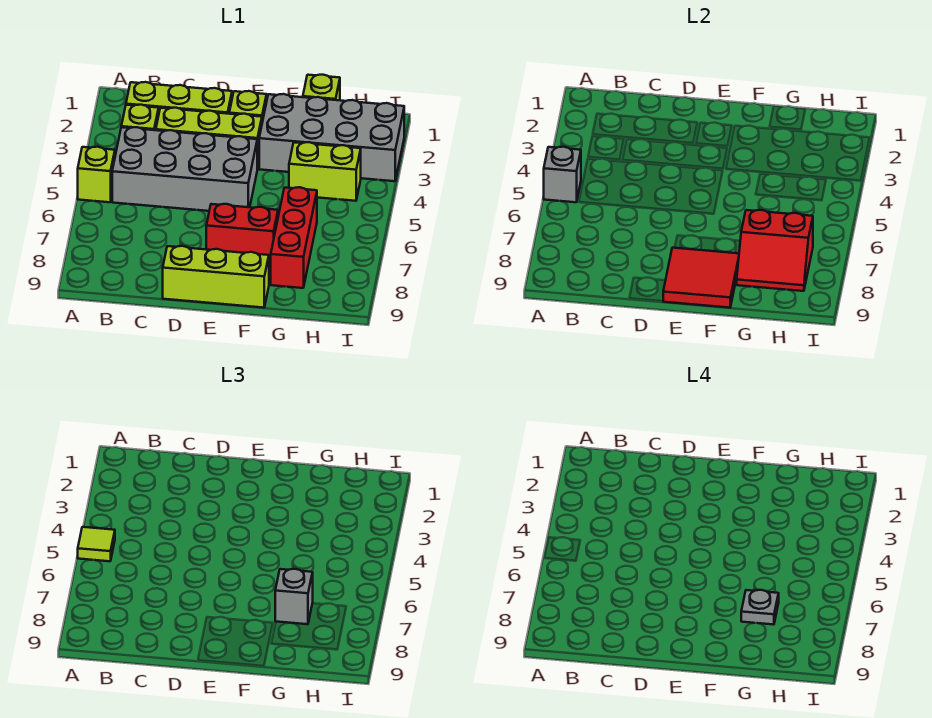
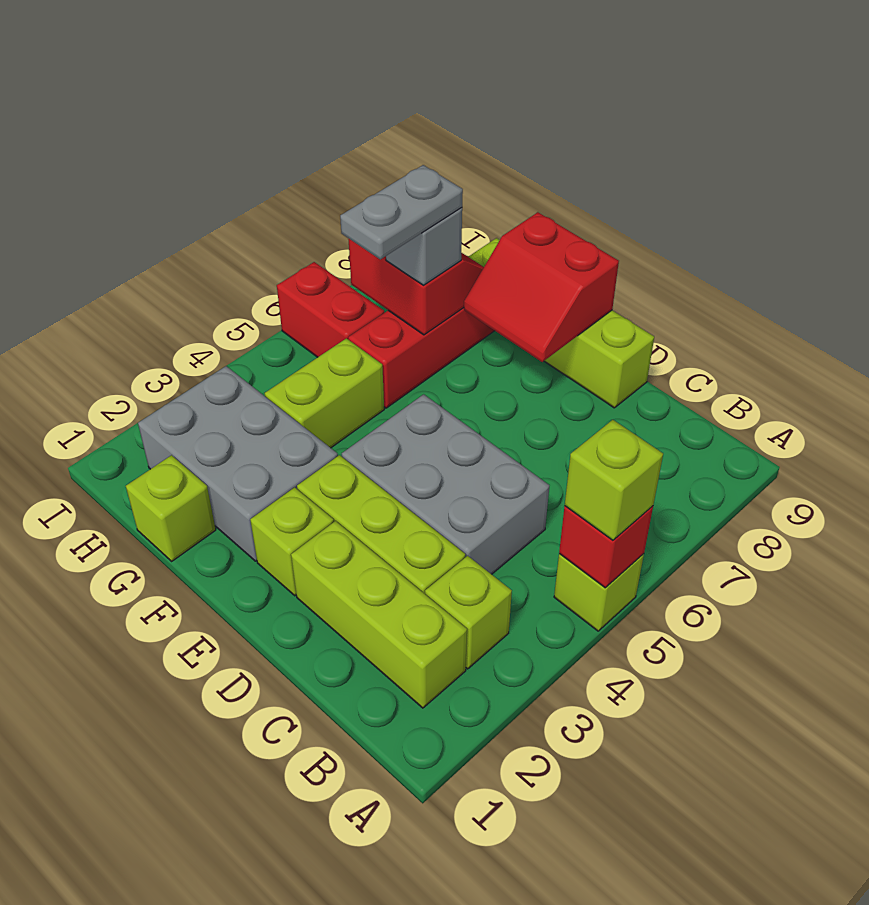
grey 1x1 brick [544,147,581,202] -> red 1x1 brick [559,506,653,588]
lime 1x1 tile [78,527,115,561] -> lime 1x1 brick [565,420,663,540]
grey 2x4 brick [112,127,257,211] -> grey 2x3 brick [342,394,549,574]
lime 1x3 brick [163,246,269,308] -> lime 1x4 brick [469,238,654,408]
red 1x2 brick [206,204,278,262] -> red 1x2 brick moved to [277,262,384,357]
red 2x2 tile [663,248,739,308] -> red 2x2 slope [464,212,619,362]
grey 2x4 brick [259,94,404,181] -> grey 2x3 brick [138,366,338,561]
lime 1x2 brick [289,142,361,201] -> lime 1x2 brick turned to [265,338,384,448]
grey 1x1 plate [741,590,779,625] -> grey 1x2 plate [340,165,463,259]

